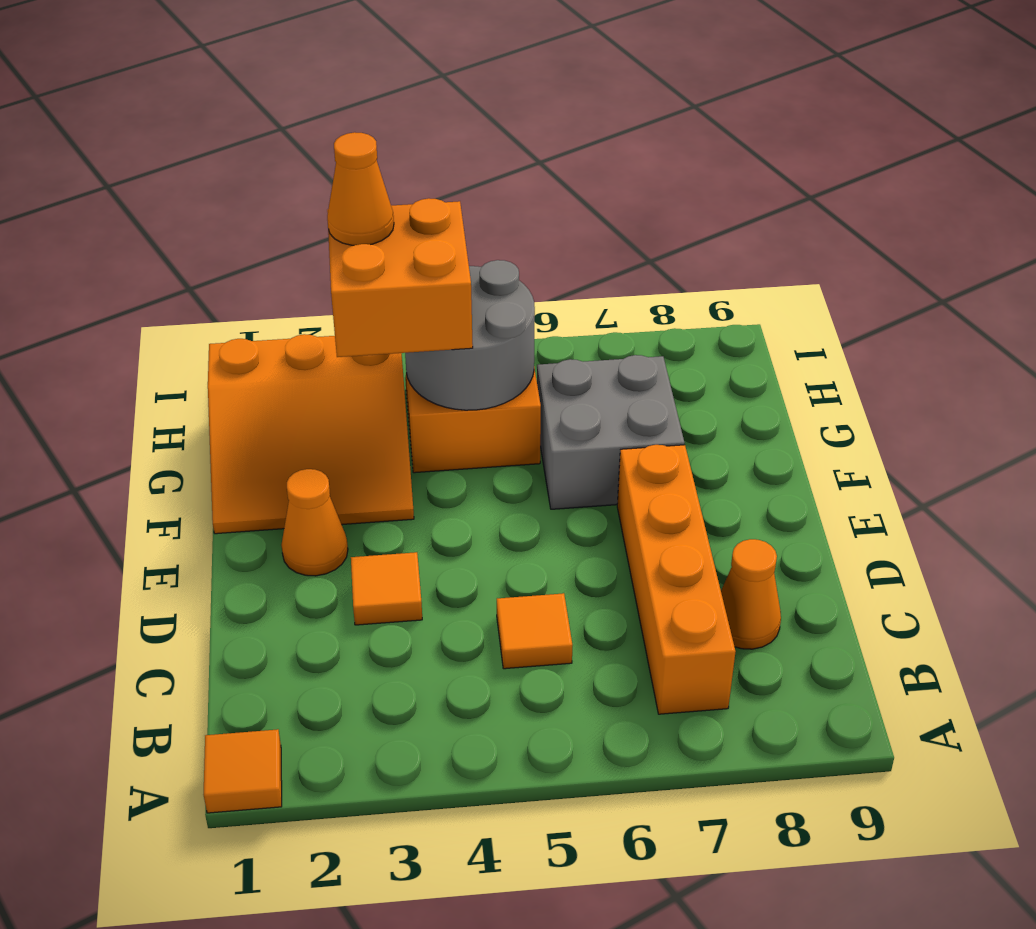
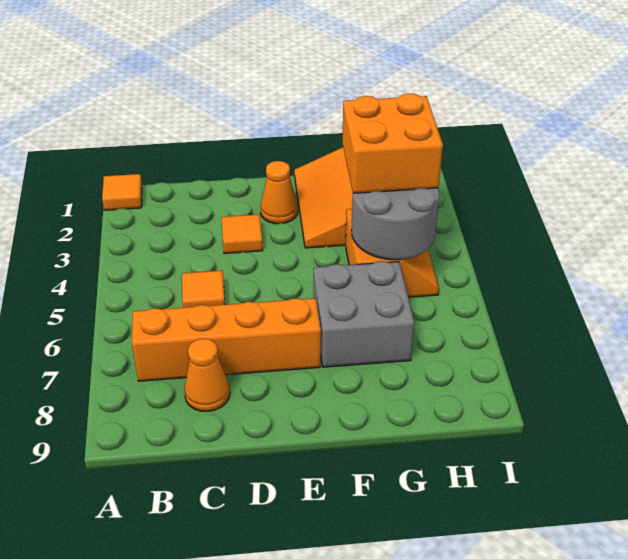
orange 1x1 cone [327,132,394,245] -> none

